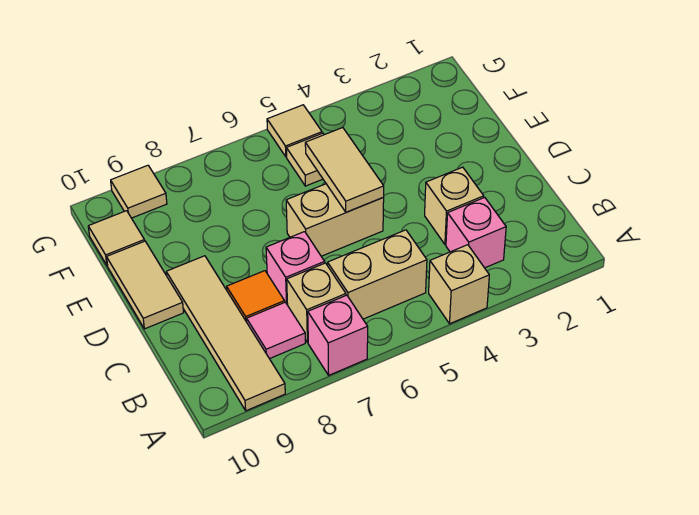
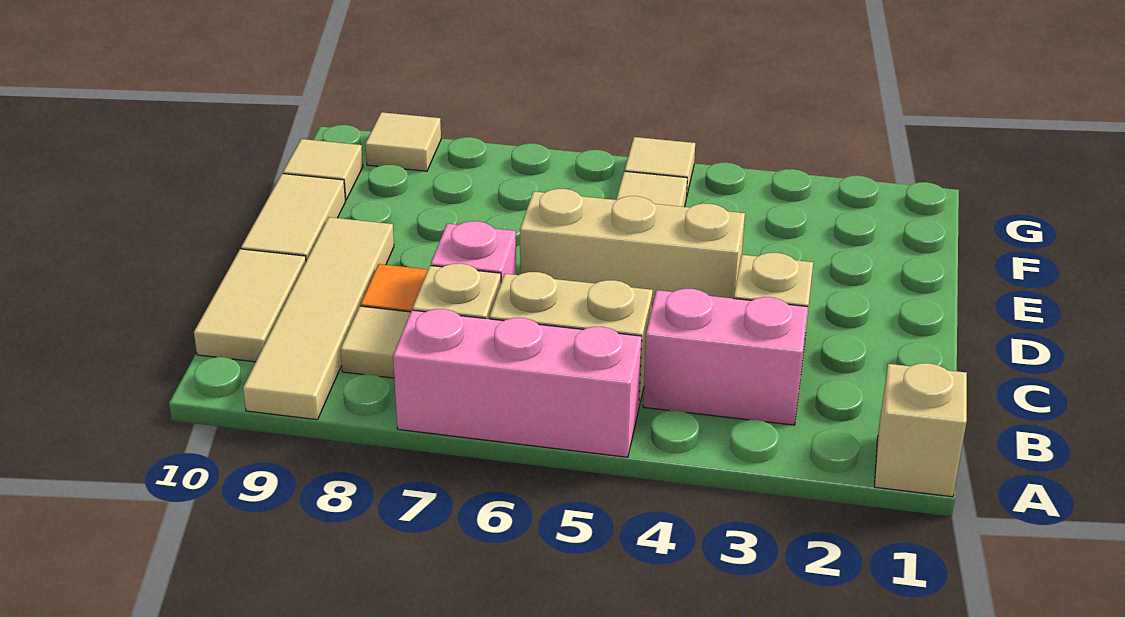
tan 1x1 brick [429,245,489,324] -> tan 1x1 brick moved to [874,363,967,497]
pink 1x1 brick [308,295,368,375] -> pink 1x3 brick [393,309,642,457]
pink 1x1 brick [446,197,506,268] -> pink 1x2 brick [643,289,808,425]
pink 1x1 tile [247,302,305,359] -> tan 1x1 tile [341,306,411,378]
tan 1x2 brick [286,184,384,256] -> tan 1x3 brick [520,189,745,307]
tan 1x2 tile [305,127,384,212] -> tan 1x2 tile moved to [194,249,306,362]

